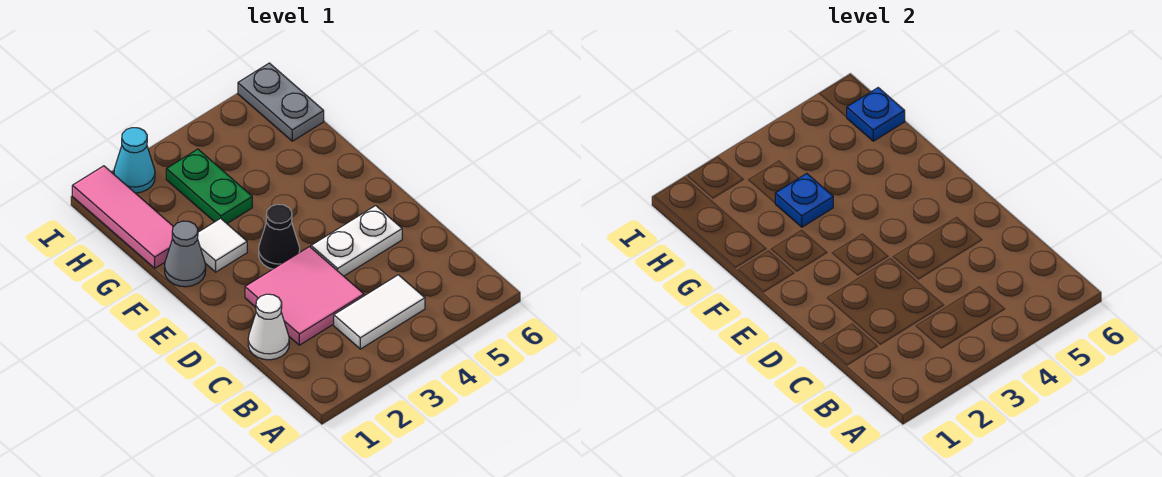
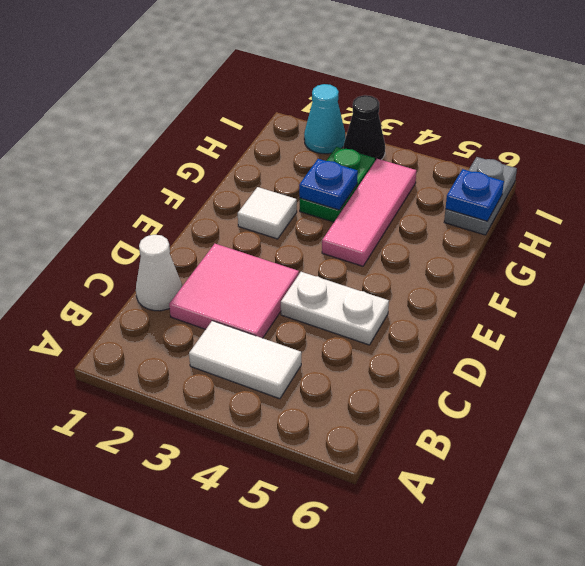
black 1x1 cone [259,204,300,269] -> black 1x1 cone moved to [344,95,385,161]
grey 1x1 cone [165,221,206,287] -> none
pink 1x3 tile [72,166,173,268] -> pink 1x3 tile moved to [322,159,416,266]

